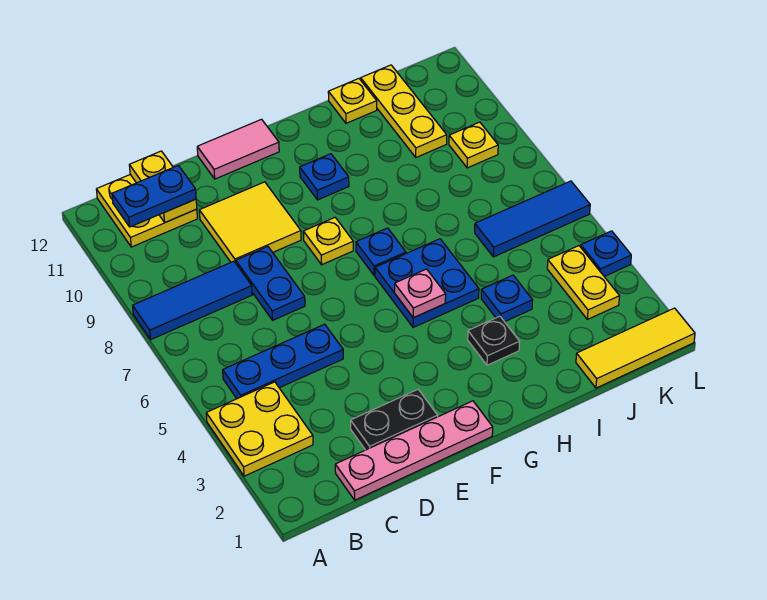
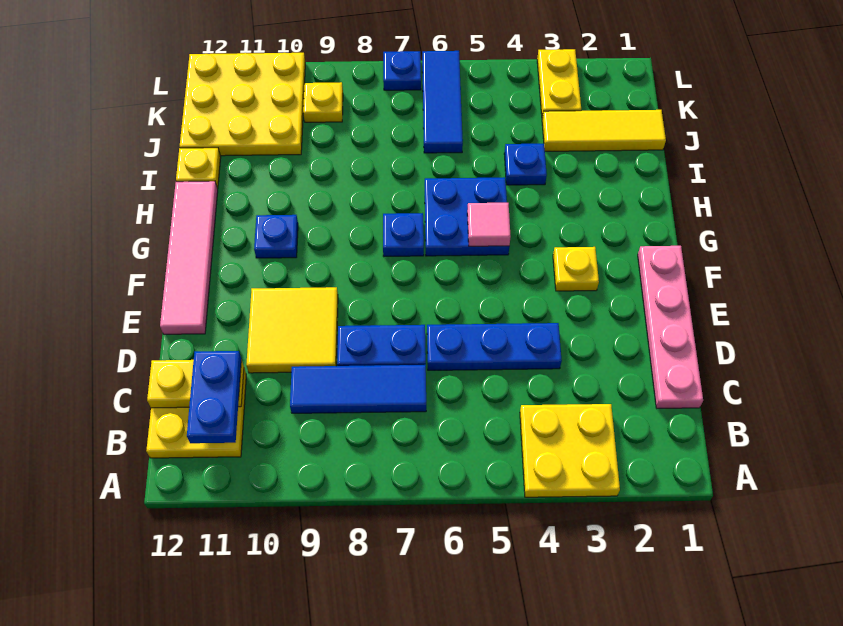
blue 1x3 tile [133,261,252,340] -> blue 1x3 tile turned to [290,365,426,413]
blue 1x3 plate [223,324,343,399] -> blue 1x3 plate turned to [427,323,562,370]
black 1x2 plate [351,390,438,450] -> none
pink 1x2 tile [197,119,279,179] -> pink 1x4 tile [160,181,218,334]
yellow 1x1 plate [303,218,353,265] -> yellow 1x1 plate moved to [553,247,599,291]
pink 1x1 plate [394,269,446,318] -> pink 1x1 tile [467,203,511,246]
black 1x1 plate [468,316,520,365] -> none
yellow 1x3 tile [576,308,695,388] -> yellow 1x3 tile turned to [542,110,666,151]
yellow 1x3 plate [361,65,447,157] -> yellow 3x3 plate [180,53,305,156]
yellow 1x2 plate [547,246,620,319] -> yellow 1x2 plate turned to [537,49,581,118]
blue 1x1 plate [581,231,631,277] -> blue 1x1 plate moved to [383,51,421,90]

